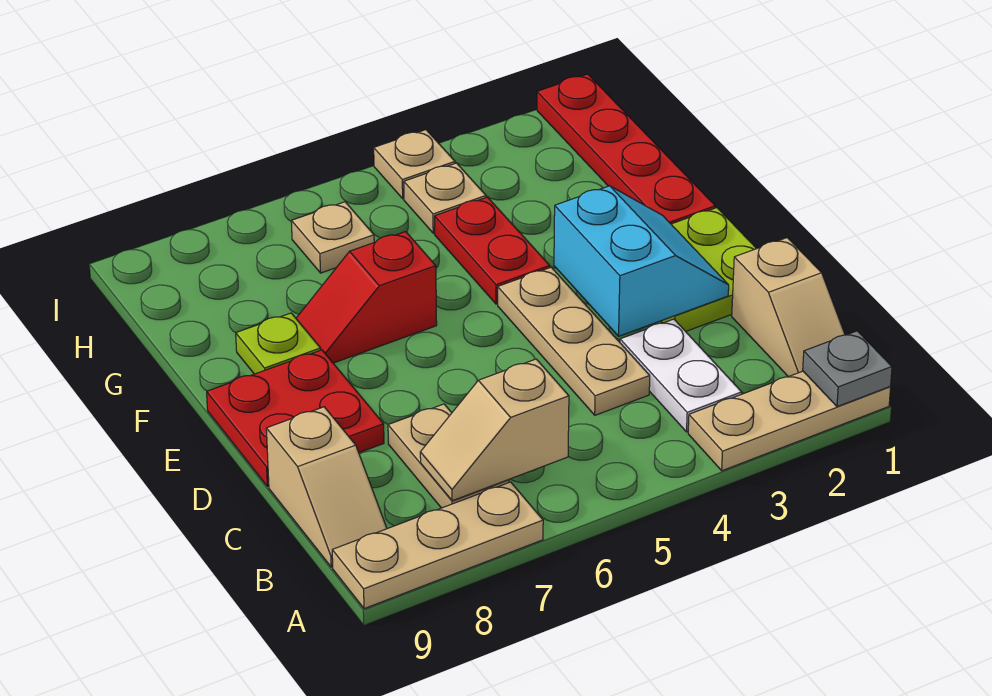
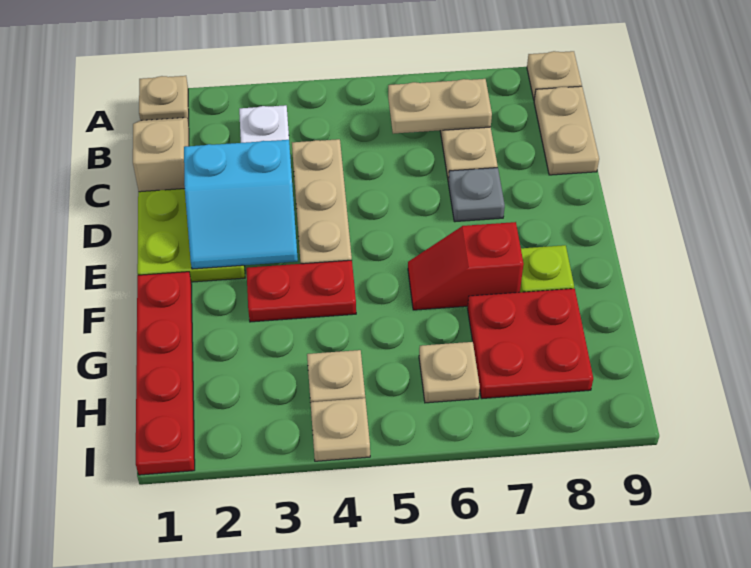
tan 1x3 plate [688,371,891,471] -> tan 1x1 plate [139,76,189,123]
grey 1x1 plate [803,331,892,407] -> grey 1x1 plate moved to [448,168,505,222]
tan 1x3 plate [332,482,543,609] -> tan 1x1 plate [527,51,582,100]
tan 1x2 slope [420,359,569,501] -> tan 1x2 plate [388,79,492,134]
tan 1x2 slope [266,407,387,567] -> tan 1x2 plate [534,86,599,175]
cyan 2x2 slope [554,186,729,336] -> cyan 2x2 slope turned to [184,140,298,269]
red 2x2 plate [207,350,384,487] -> red 2x2 plate moved to [467,289,593,399]
red 1x2 plate [435,197,550,304] -> red 1x2 plate turned to [246,260,356,322]
red 1x2 slope [296,232,437,363] -> red 1x2 slope turned to [408,222,524,310]

